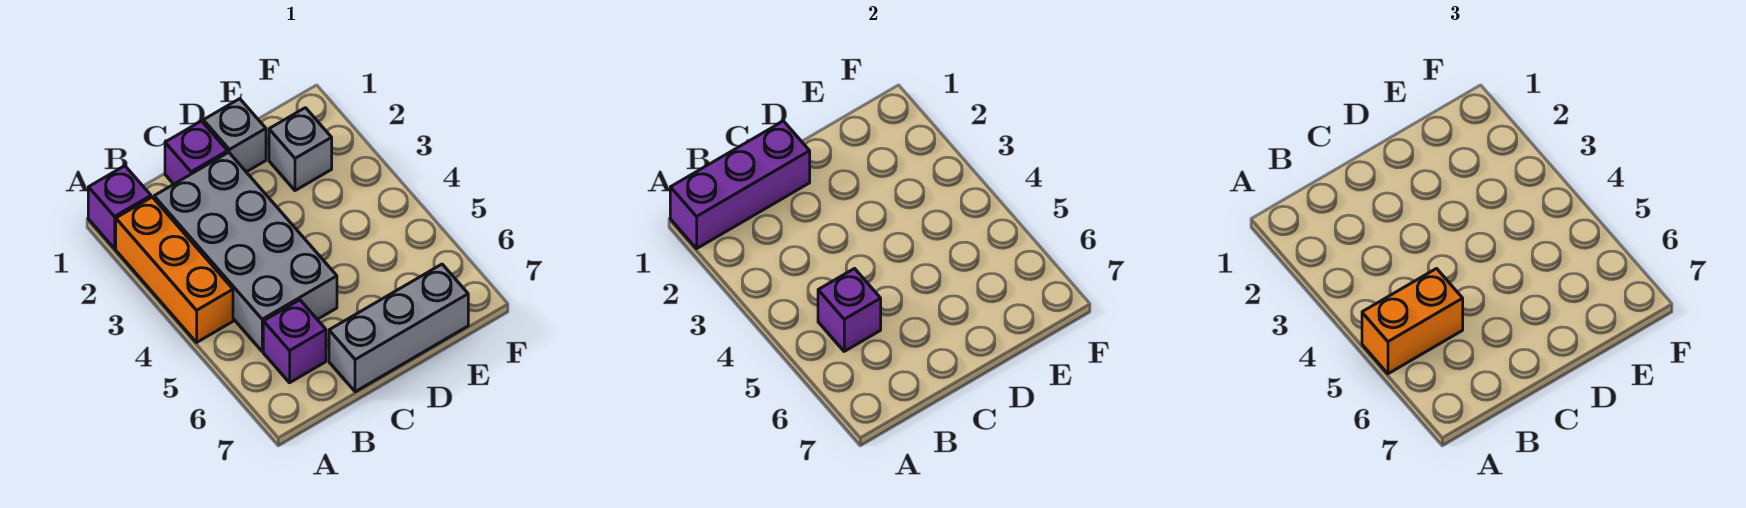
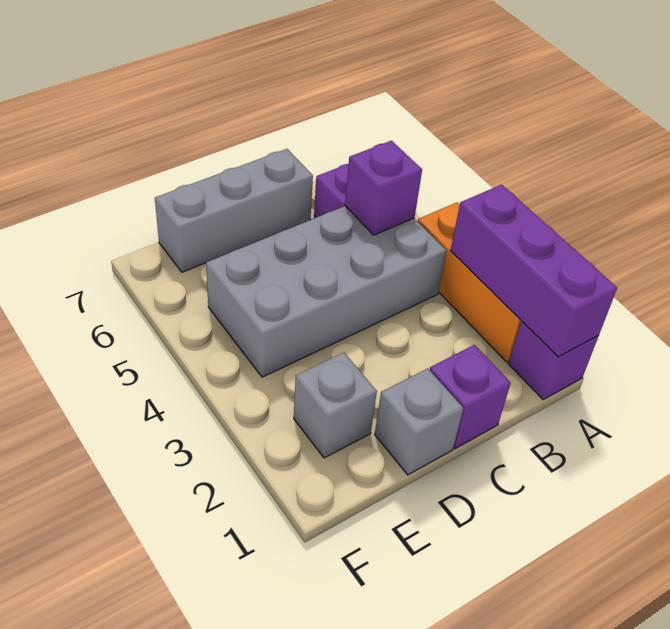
purple 1x3 brick [670,121,810,249] -> purple 1x3 brick turned to [451,185,617,357]
orange 1x2 brick [1362,269,1463,374] -> none
grey 2x4 brick [154,152,337,351] -> grey 2x4 brick turned to [206,206,447,377]

